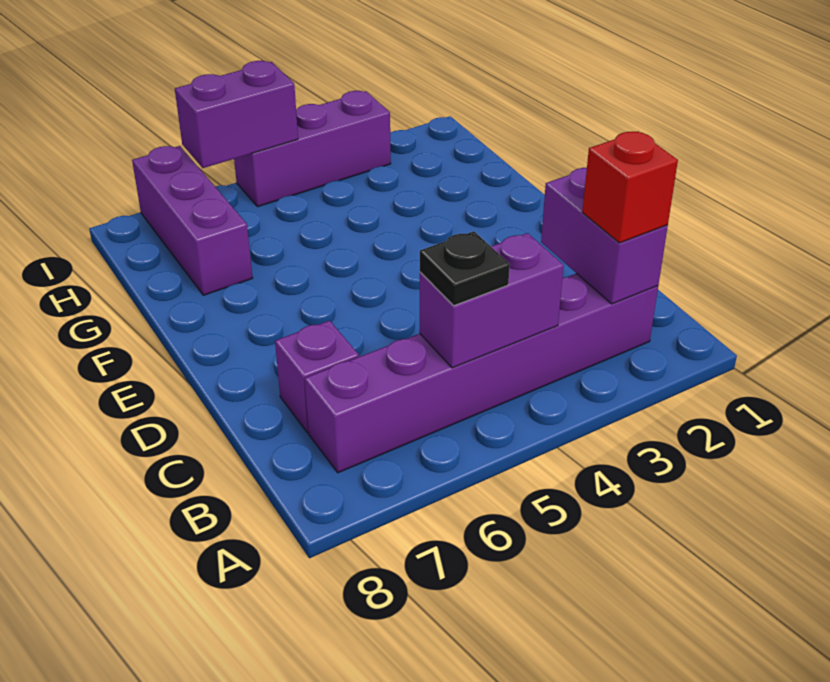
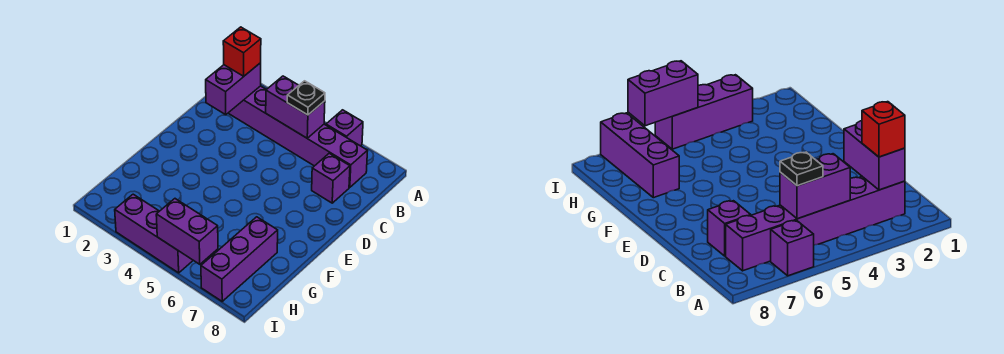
none -> purple 1x1 brick [326,110,363,146]

